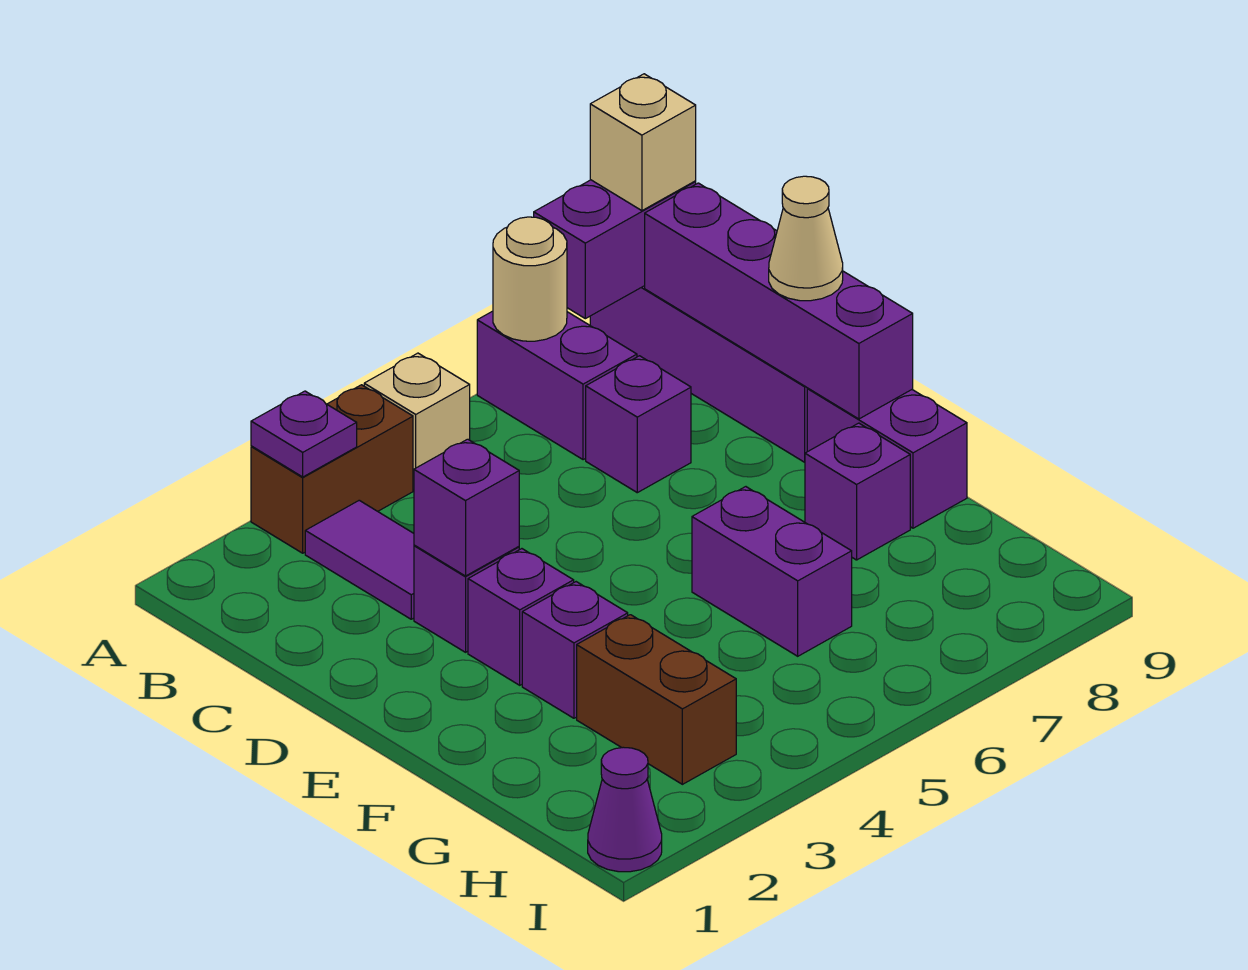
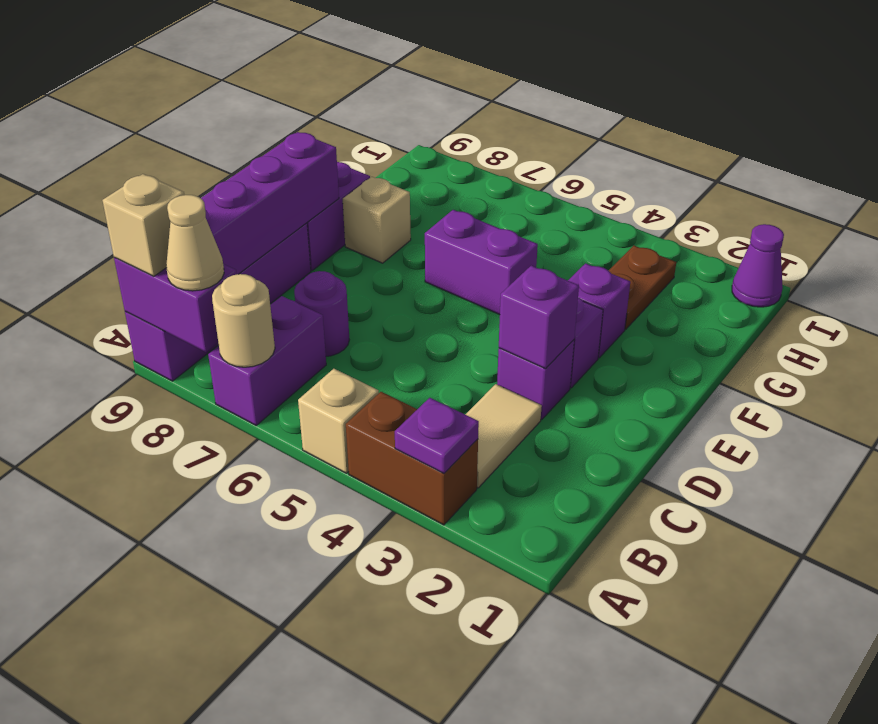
purple 1x2 tile [305,500,414,619] -> tan 1x2 tile [465,384,542,488]
purple 1x1 brick [586,356,691,493] -> purple 1x1 round brick [294,271,349,356]
tan 1x1 cone [769,176,843,301] -> tan 1x1 cone moved to [166,195,224,291]
purple 1x2 brick [692,487,852,656] -> purple 1x2 brick turned to [425,210,538,315]
purple 1x1 brick [805,423,910,560] -> tan 1x1 brick [343,177,411,263]
brown 1x2 brick [577,615,736,784] -> brown 1x2 plate [609,245,676,329]

